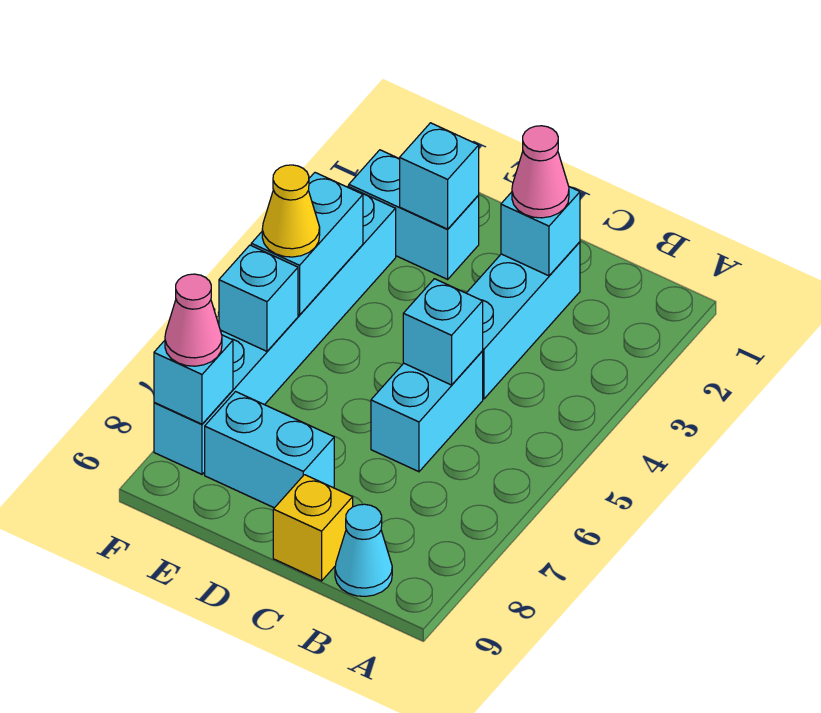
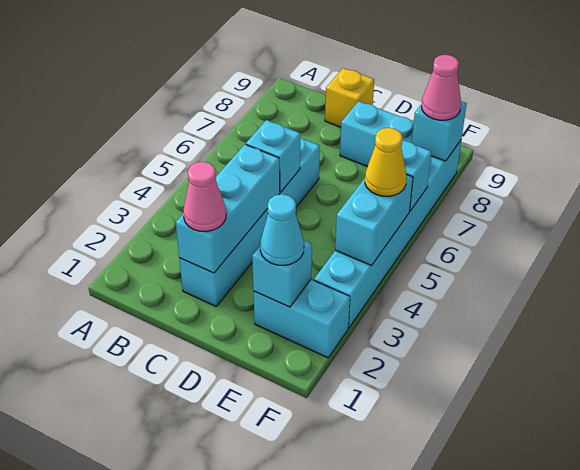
cyan 1x1 cone [335,504,392,596] -> cyan 1x1 cone moved to [260,194,304,265]
cyan 1x1 brick [501,187,580,276] -> cyan 1x3 brick [176,144,280,273]

